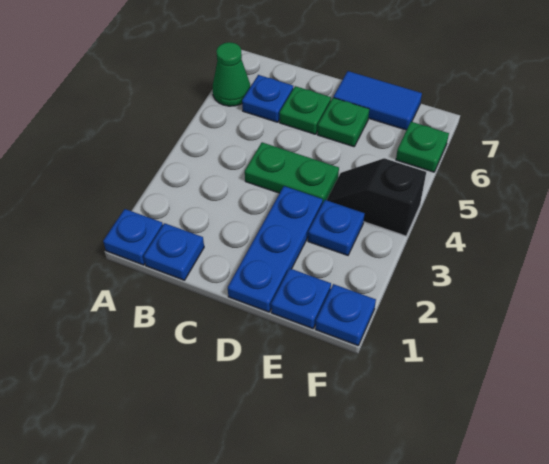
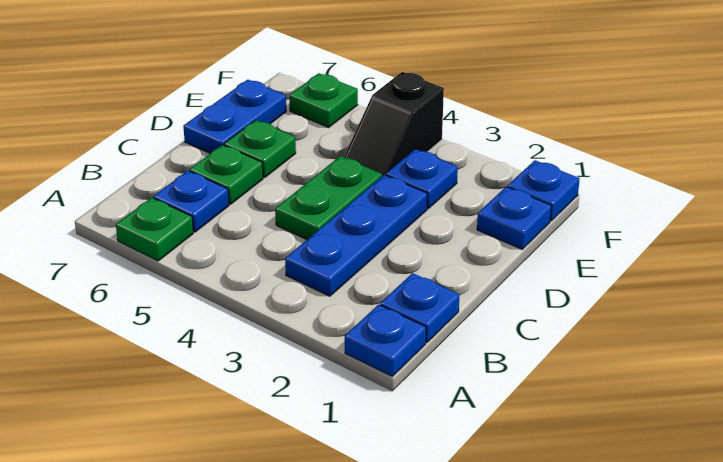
green 1x1 cone [213,42,250,106] -> green 1x1 plate [116,198,193,261]
blue 1x3 plate [228,186,323,312] -> blue 1x3 plate turned to [285,175,427,296]
blue 1x2 tile [333,71,422,130] -> blue 1x2 plate [183,80,286,153]

